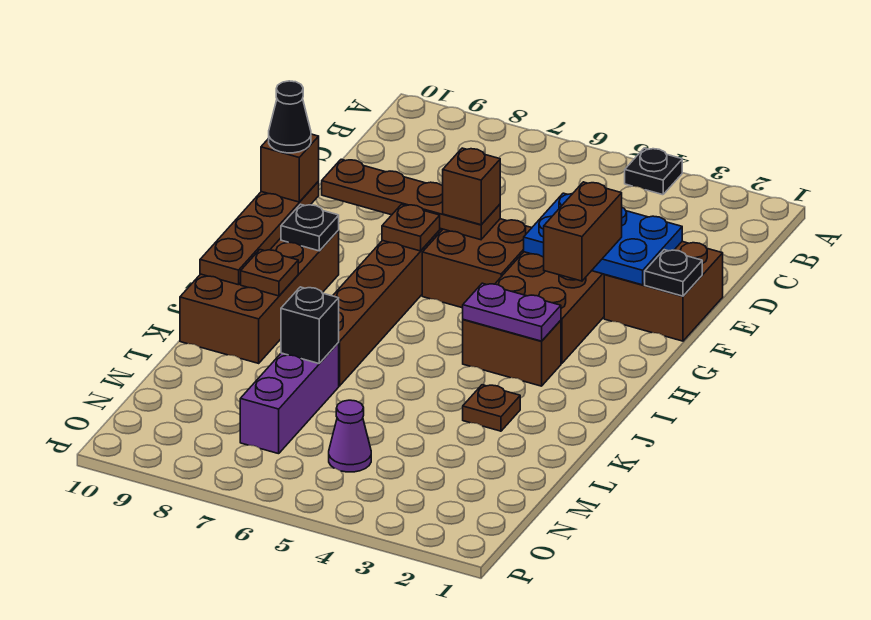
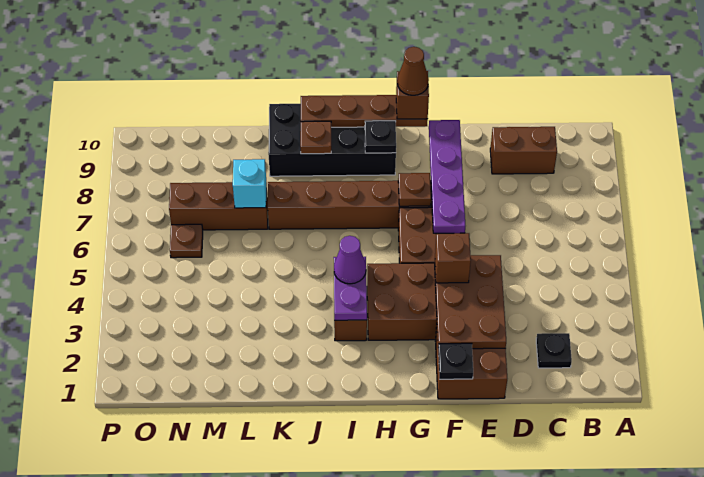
black 1x1 plate [625,148,682,195] -> black 1x1 plate moved to [536,333,572,368]
blue 2x3 plate [524,193,682,285] -> brown 2x3 plate [435,255,506,349]
brown 1x2 brick [544,182,622,281] -> brown 1x2 brick moved to [490,127,557,174]
brown 1x4 plate [322,159,500,240] -> purple 1x4 plate [429,120,465,233]
brown 1x1 brick [443,148,500,225] -> brown 1x1 brick moved to [435,233,471,283]
black 1x1 cone [269,81,311,153] -> brown 1x1 cone [397,47,429,95]
brown 2x4 brick [180,230,339,363] -> black 2x4 brick [268,104,396,176]
brown 1x1 plate [463,385,520,431] -> brown 1x1 plate moved to [170,224,203,258]
purple 1x3 brick [240,343,339,454] -> brown 1x3 brick [169,182,268,230]
black 1x1 brick [281,287,339,363] -> cyan 1x1 brick [233,159,266,208]
purple 1x1 cone [329,400,371,472] -> purple 1x1 cone moved to [334,236,366,284]

